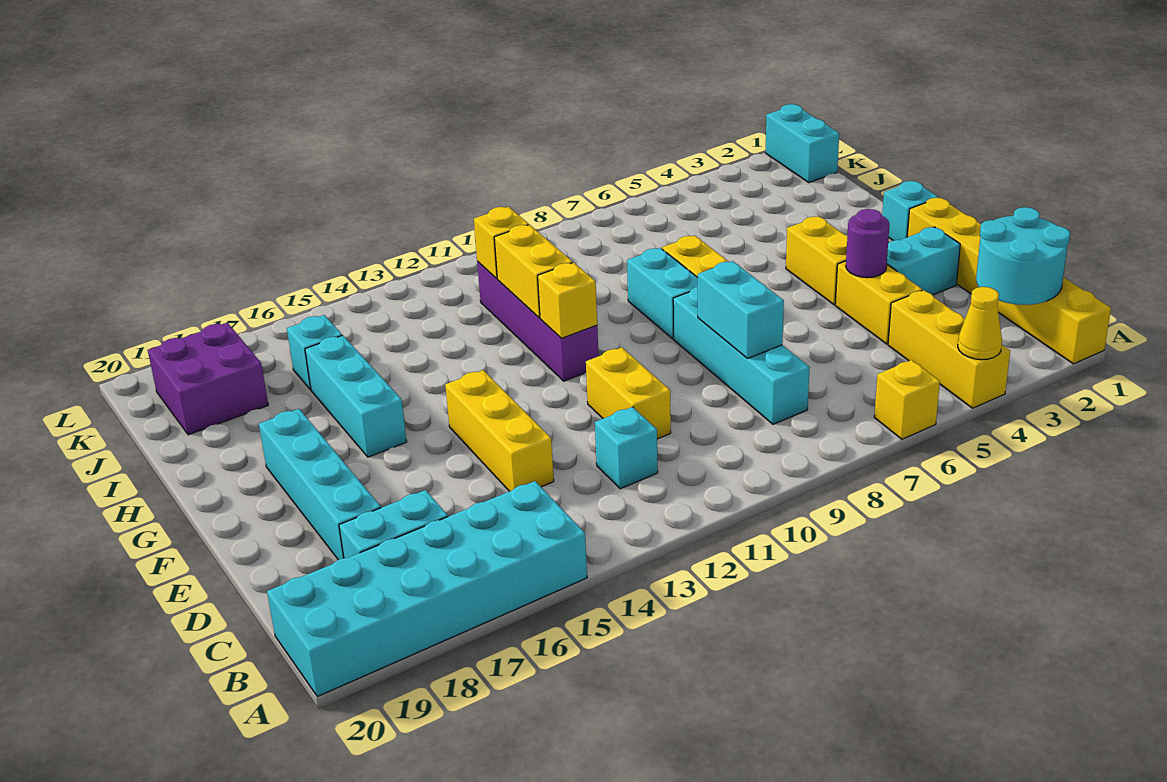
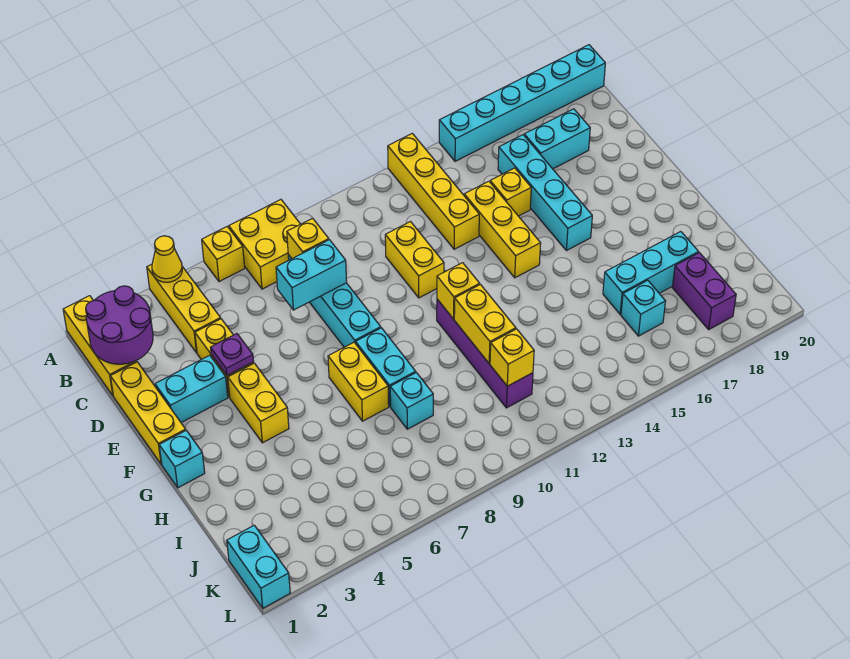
none -> yellow 2x2 brick [229,200,300,289]
none -> yellow 1x4 brick [388,133,479,249]
cyan 2x6 brick [267,481,587,697] -> cyan 1x6 brick [439,45,605,161]
cyan 2x2 round brick [976,207,1070,305] -> purple 2x2 round brick [86,286,153,364]
none -> yellow 1x1 brick [287,218,329,259]
cyan 1x1 brick [595,407,658,489] -> cyan 1x1 brick moved to [390,373,433,429]
cyan 1x2 brick [698,261,784,358] -> cyan 1x2 brick turned to [276,240,347,310]
none -> yellow 1x1 brick [490,168,531,216]
cyan 1x4 brick [259,409,381,560] -> cyan 1x4 brick moved to [498,135,592,251]
purple 1x1 round brick [846,209,889,278] -> purple 1x1 plate [211,334,254,375]
cyan 1x3 brick [305,335,407,457] -> cyan 1x3 brick turned to [603,232,698,314]
purple 2x2 brick [148,323,268,435] -> purple 1x2 brick [672,253,736,329]

